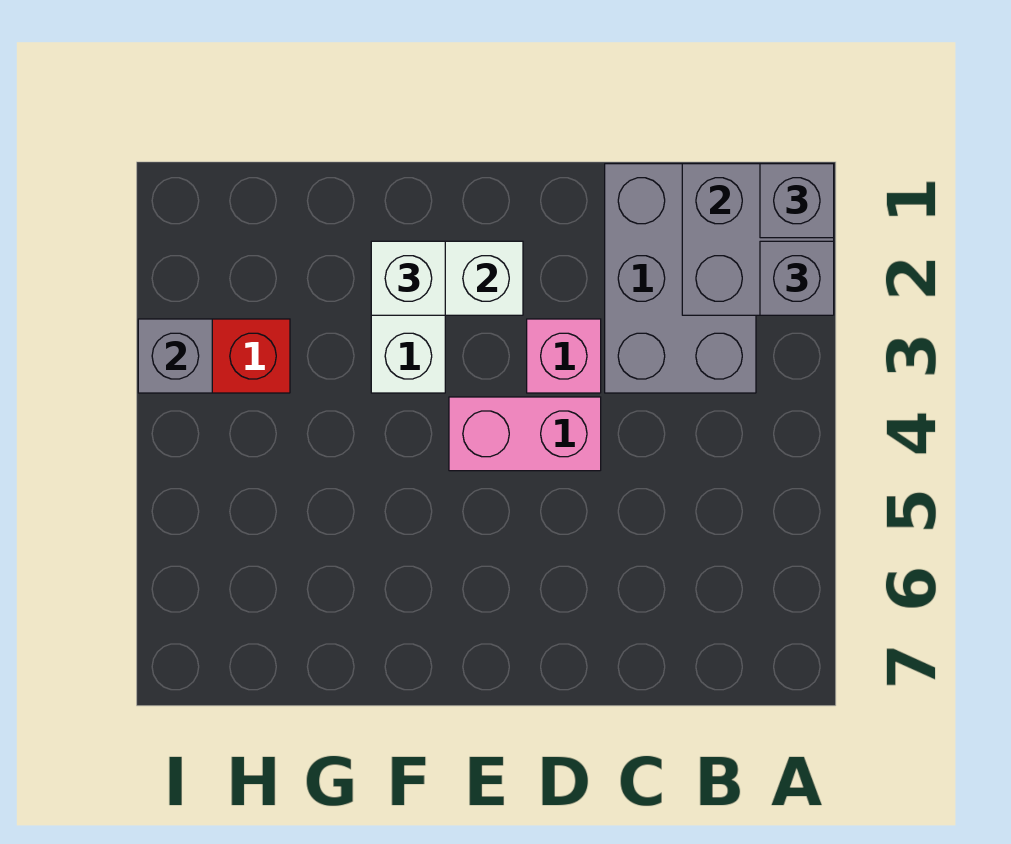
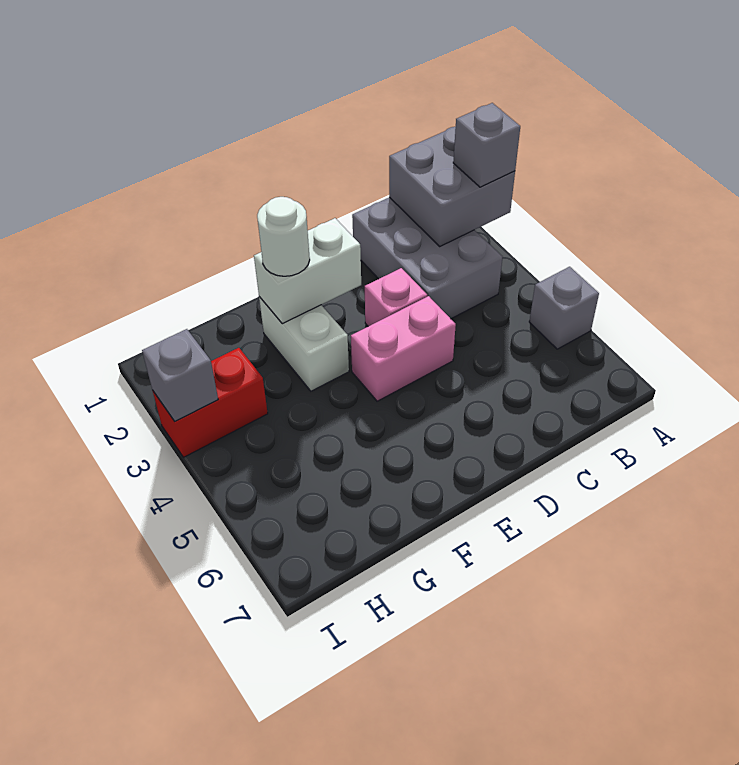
grey 1x1 brick [760,164,834,238] -> grey 1x1 brick moved to [529,267,599,349]
white 1x1 brick [371,241,445,315] -> white 1x1 round brick [257,197,310,276]

